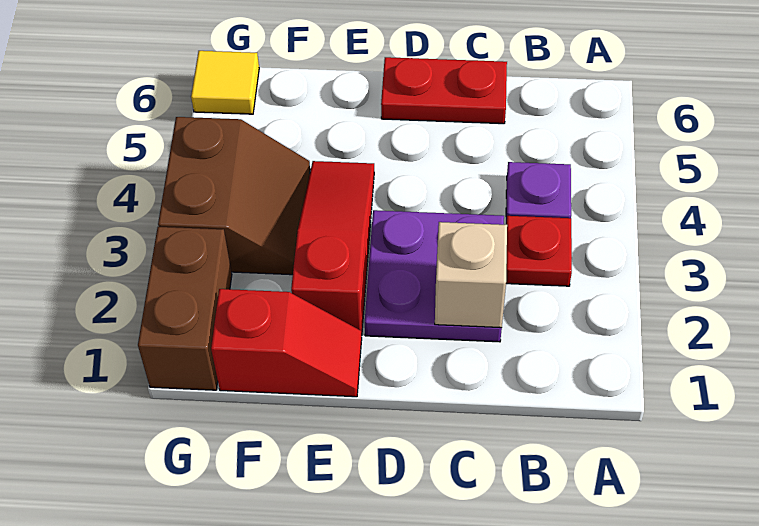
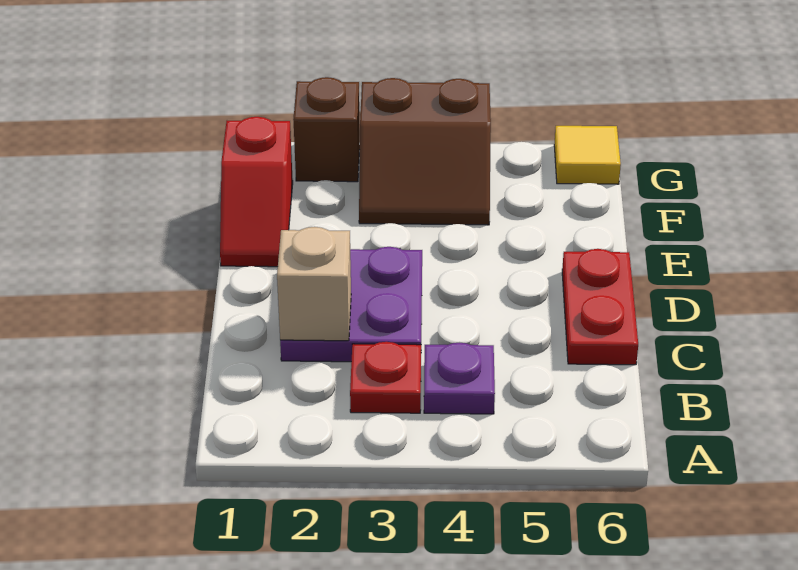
red 1x3 slope [291,161,374,335] -> none
brown 1x2 brick [138,227,232,390] -> brown 1x1 brick [293,77,360,182]

